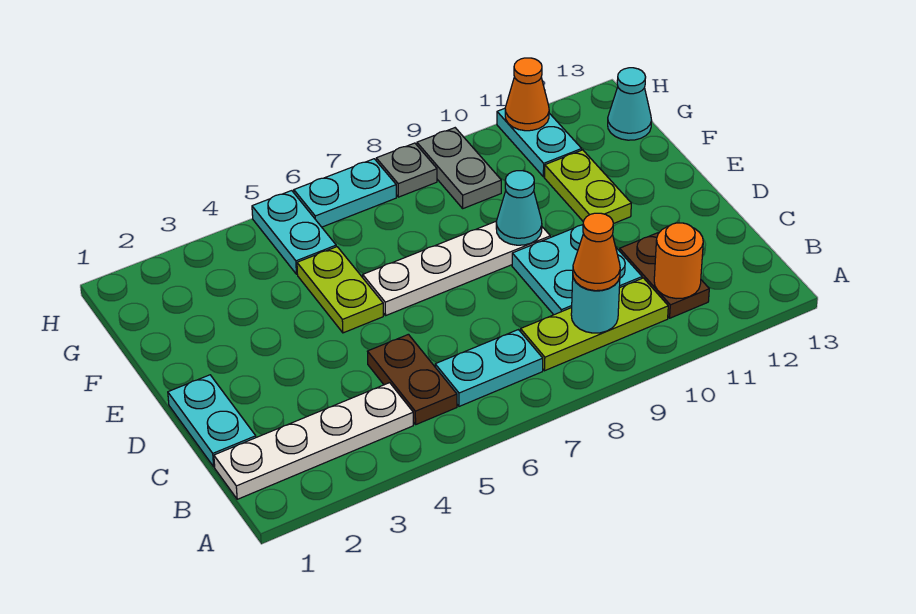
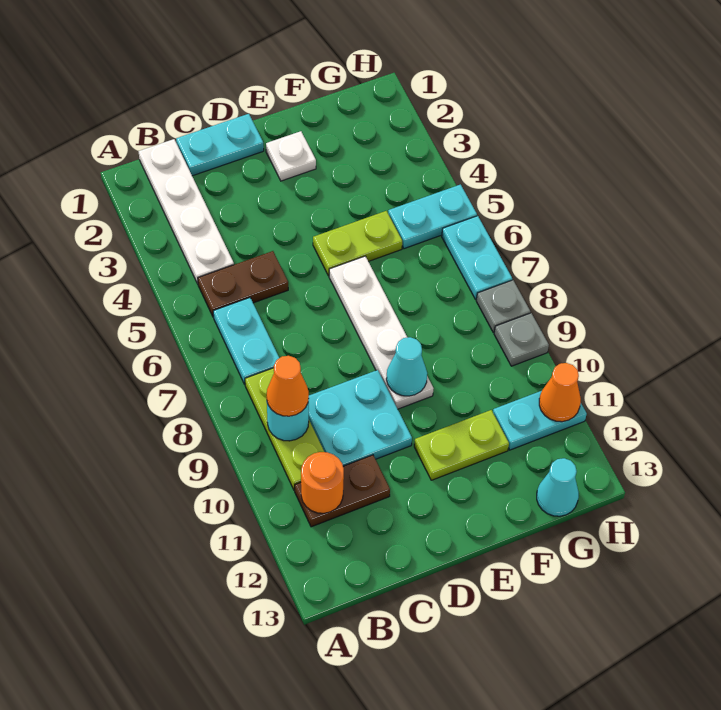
none -> white 1x1 plate [266,131,316,181]
grey 1x2 plate [417,128,501,208] -> grey 1x1 plate [494,313,549,366]

